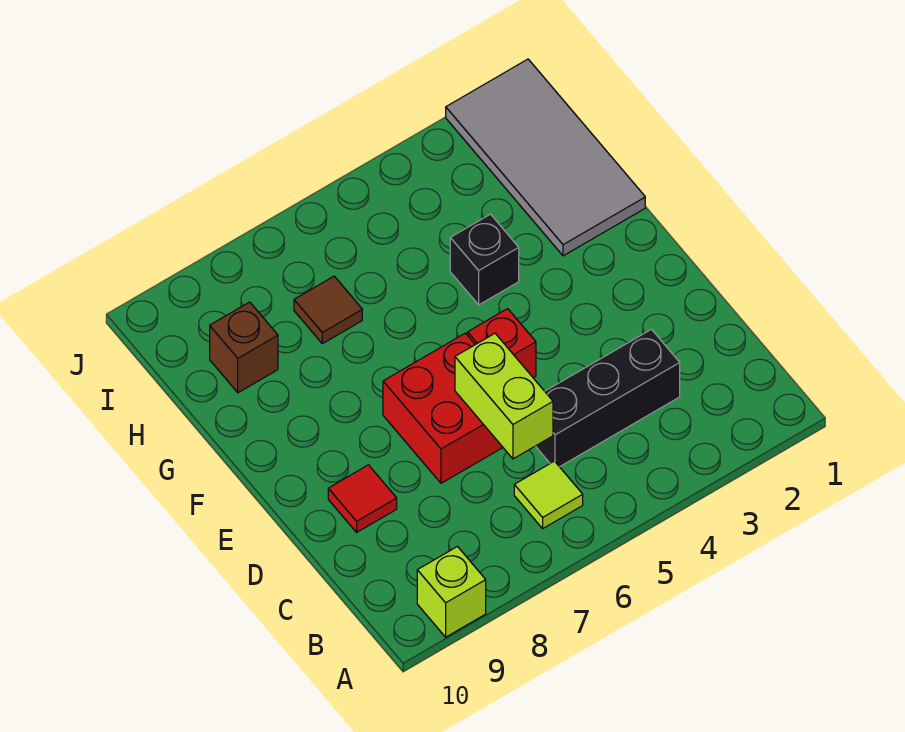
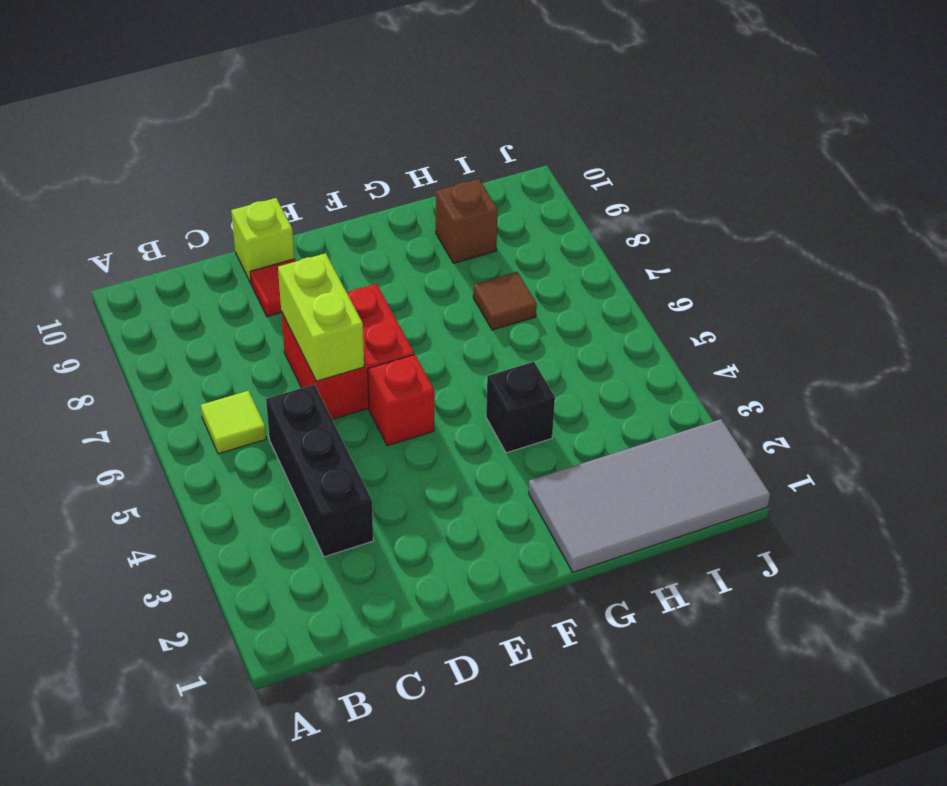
lime 1x1 brick [417,547,486,637] -> lime 1x1 brick moved to [231,198,294,283]
lime 1x2 brick [455,334,553,459] -> lime 1x2 brick turned to [278,253,364,381]

